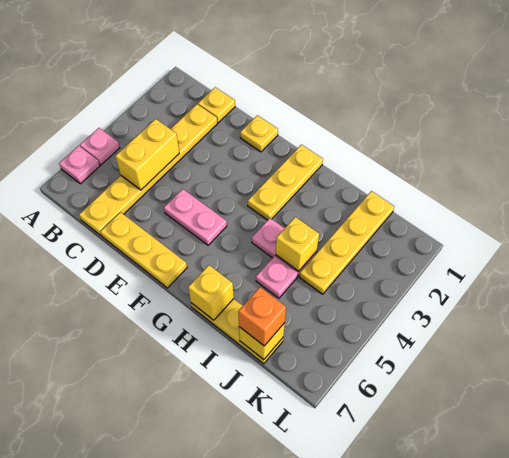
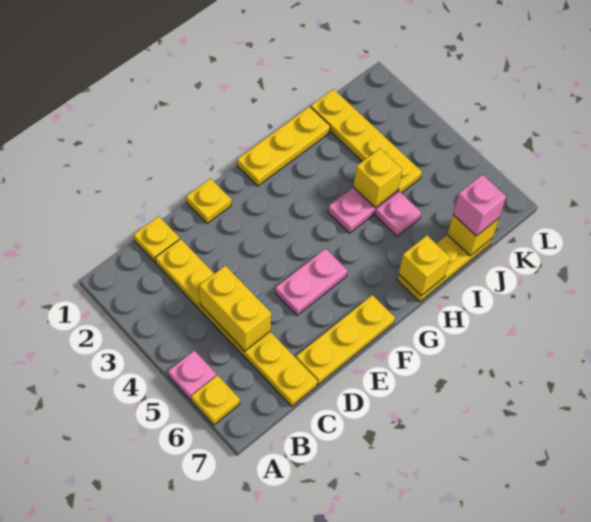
pink 1x1 plate [59,146,100,184] -> yellow 1x1 plate [191,375,240,425]
yellow 1x3 plate [248,145,323,220] -> yellow 1x3 plate turned to [237,106,330,186]
orange 1x1 brick [238,287,286,346] -> pink 1x1 brick [453,175,506,236]

